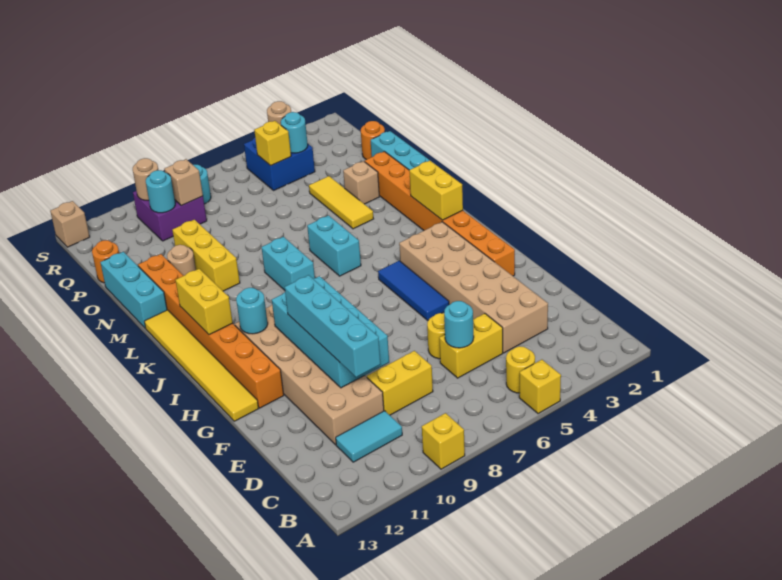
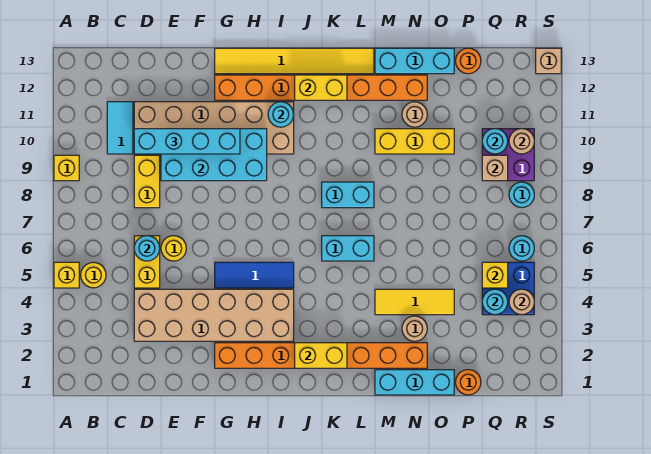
tan 1x1 brick [343,161,379,204] -> tan 1x1 round brick [402,316,427,341]
none -> cyan 1x1 round brick [509,236,534,261]

